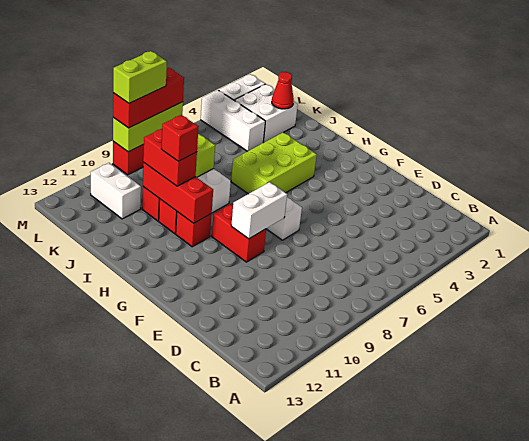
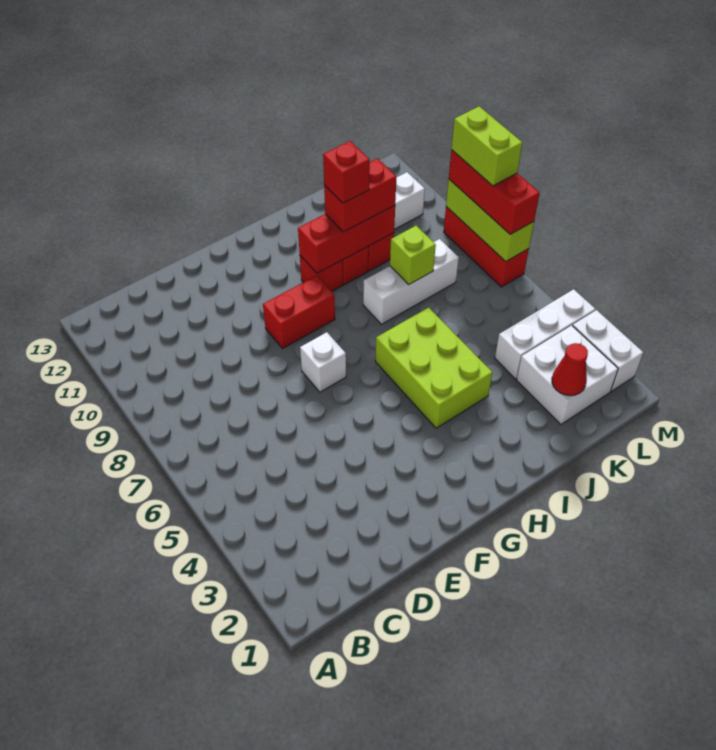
white 1x2 brick [231,182,287,239] -> none

